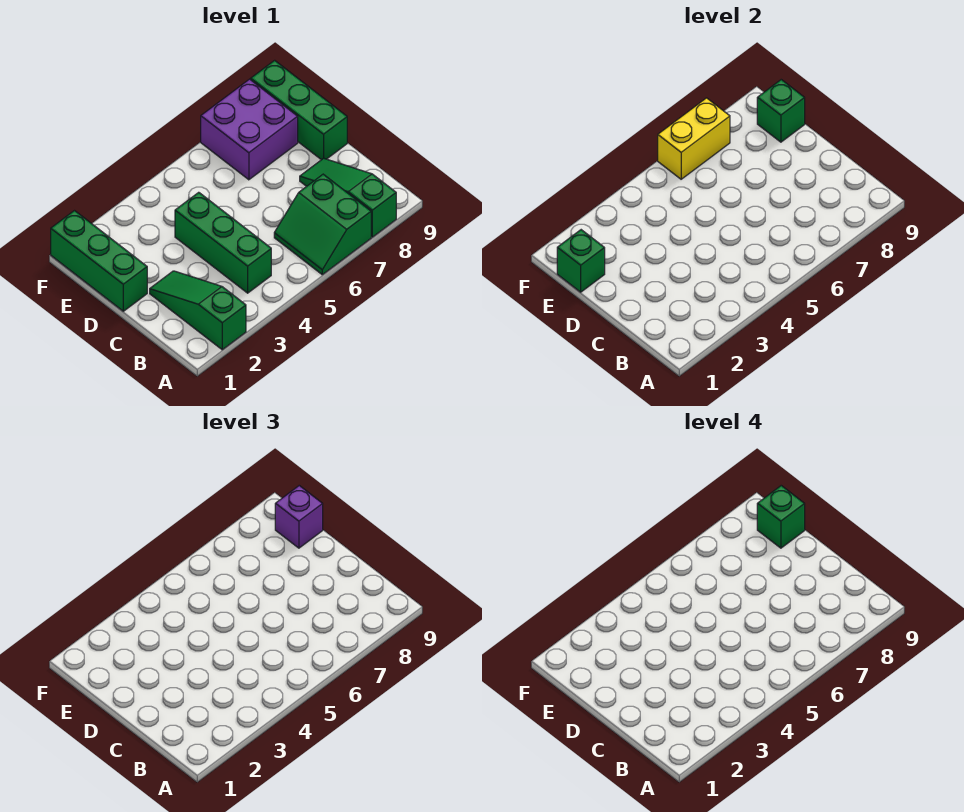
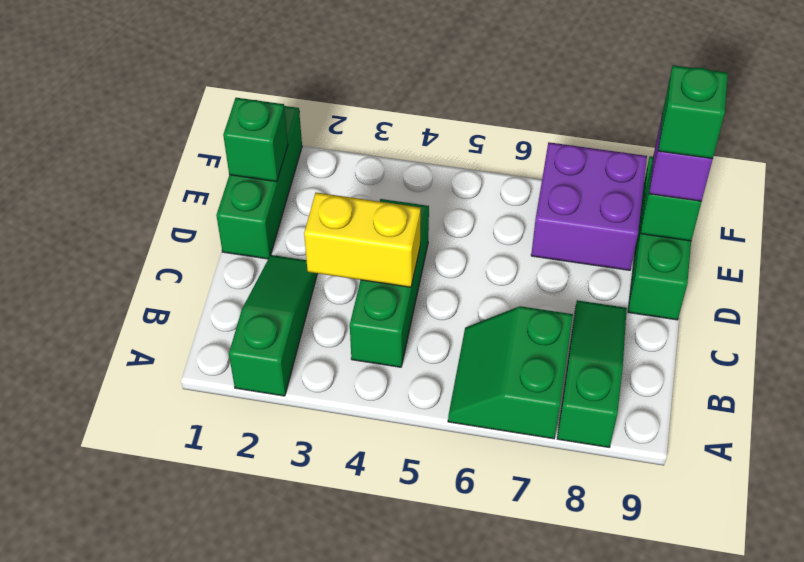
yellow 1x2 brick [658,98,730,179] -> yellow 1x2 brick moved to [304,193,421,287]

